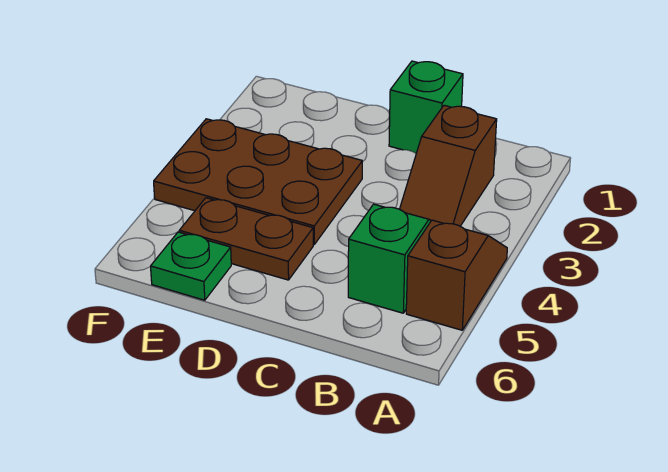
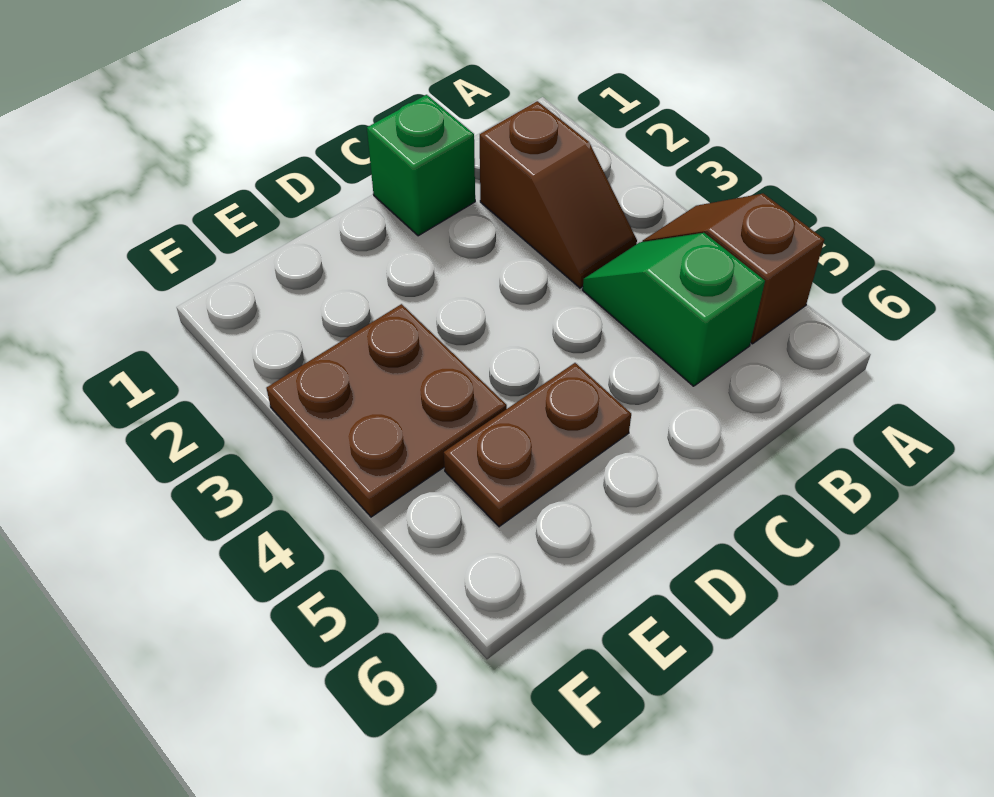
brown 2x3 plate [154,119,362,244] -> brown 2x2 plate [266,304,507,517]
green 1x1 plate [151,232,231,300] -> none

